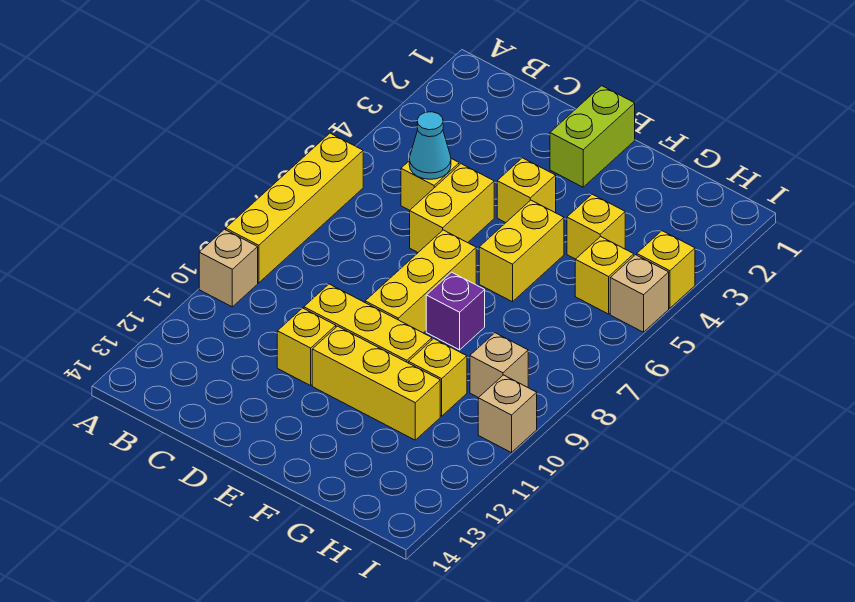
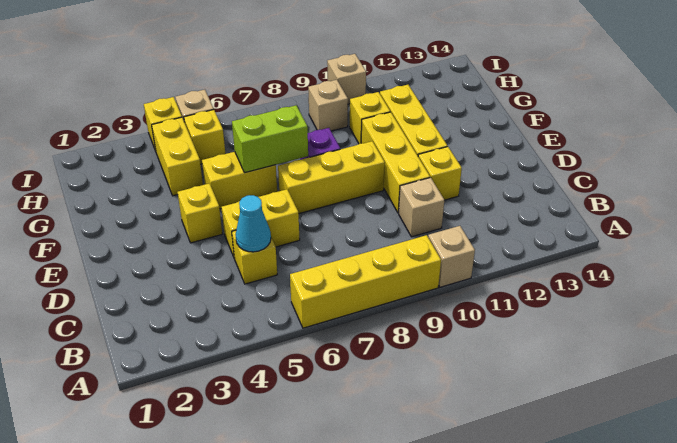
none -> tan 1x1 brick [399,178,444,237]
lime 1x2 brick [550,86,635,187] -> lime 1x2 brick moved to [232,105,308,173]
yellow 1x1 brick [567,194,625,259] -> yellow 1x2 brick [152,117,203,196]

